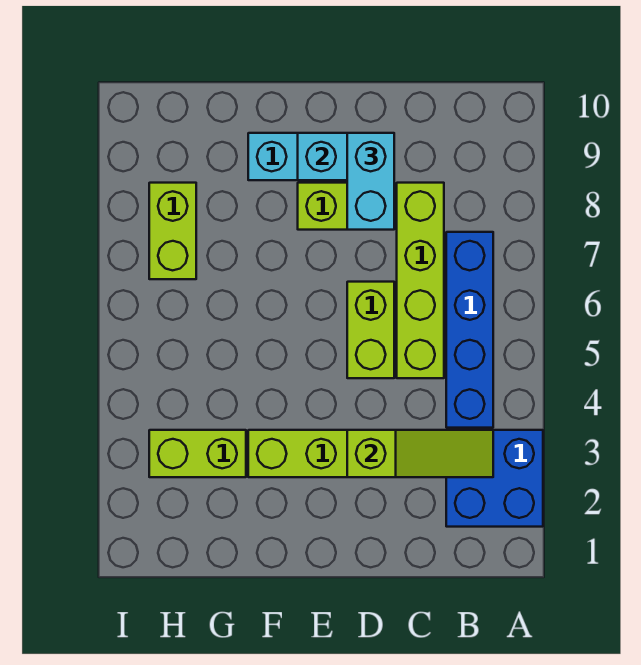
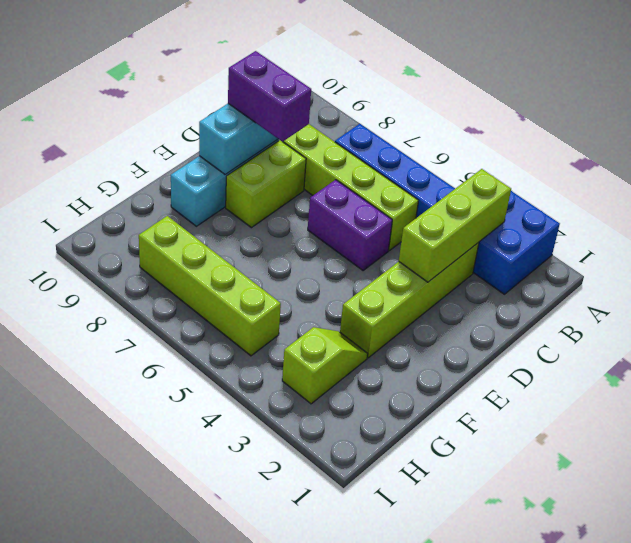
lime 1x3 slope [347,430,493,477] -> lime 1x3 brick [399,169,511,282]
lime 1x2 brick [347,282,394,378] -> purple 1x2 brick [308,180,392,271]
cyan 1x2 brick [347,133,394,230] -> purple 1x2 brick [228,51,311,142]
lime 1x2 brick [149,430,246,477] -> lime 1x2 slope [282,327,368,404]
lime 1x2 brick [149,183,196,279] -> lime 1x4 brick [139,216,281,356]

